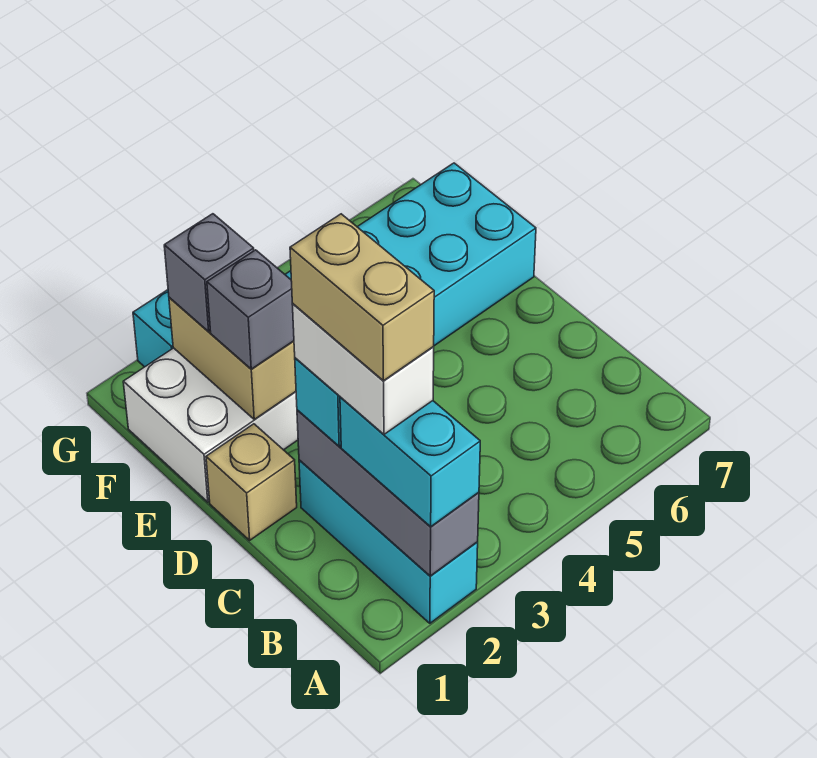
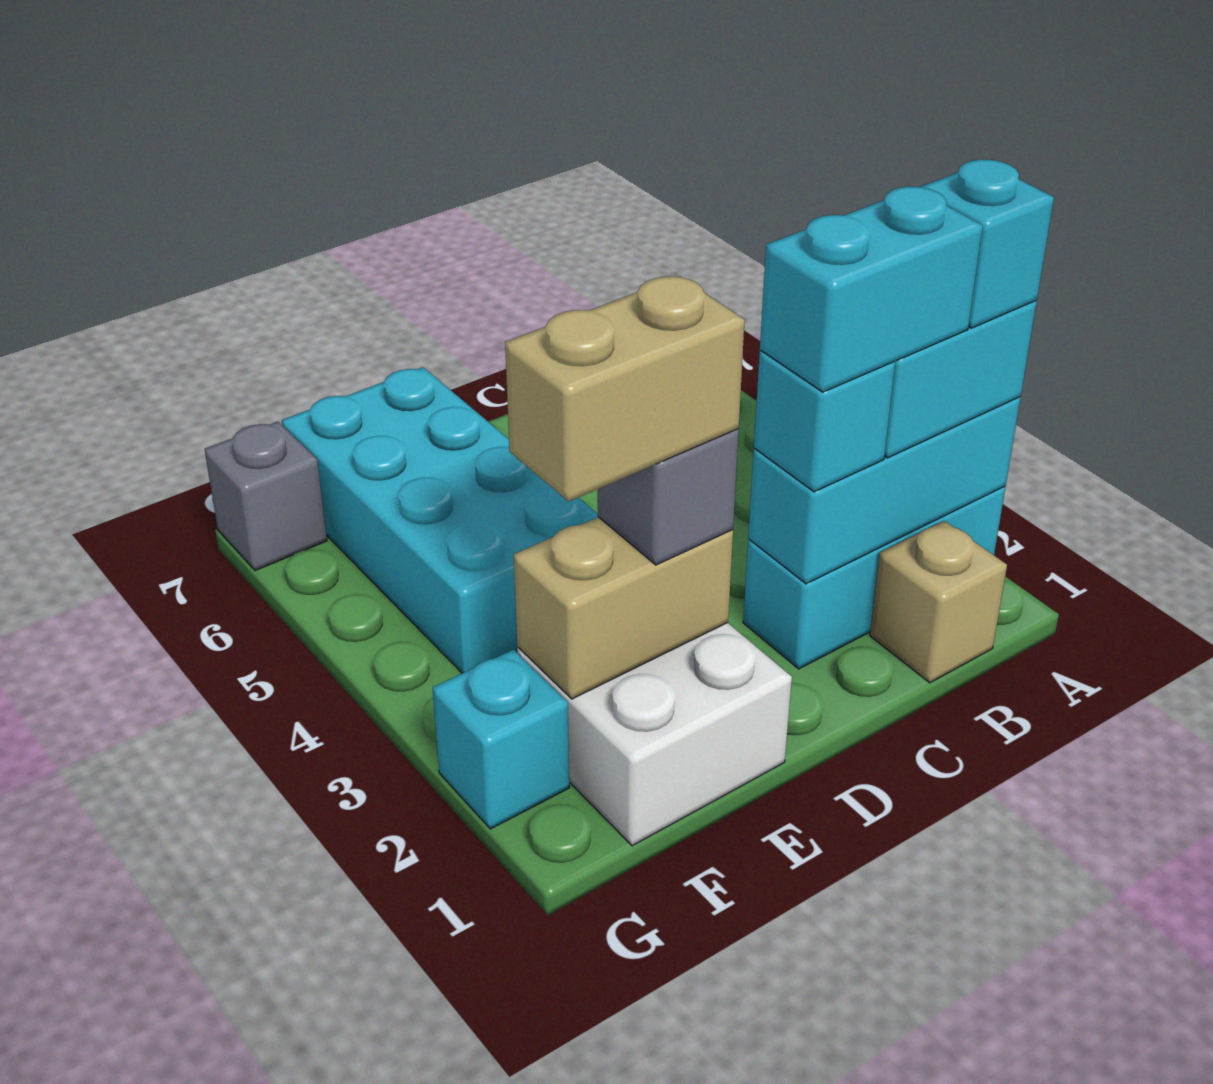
grey 1x3 brick [297,410,479,576] -> cyan 1x3 brick [748,397,1020,584]
none -> cyan 1x1 brick [921,159,1054,328]
white 1x2 brick [292,304,434,434] -> cyan 1x2 brick [760,186,983,392]
tan 1x2 brick [290,214,434,381] -> tan 1x2 brick moved to [505,276,745,501]
tan 1x1 brick [206,424,297,540] -> tan 1x1 brick moved to [870,521,1007,683]
grey 1x1 brick [164,214,254,331] -> grey 1x1 brick moved to [205,422,327,571]

